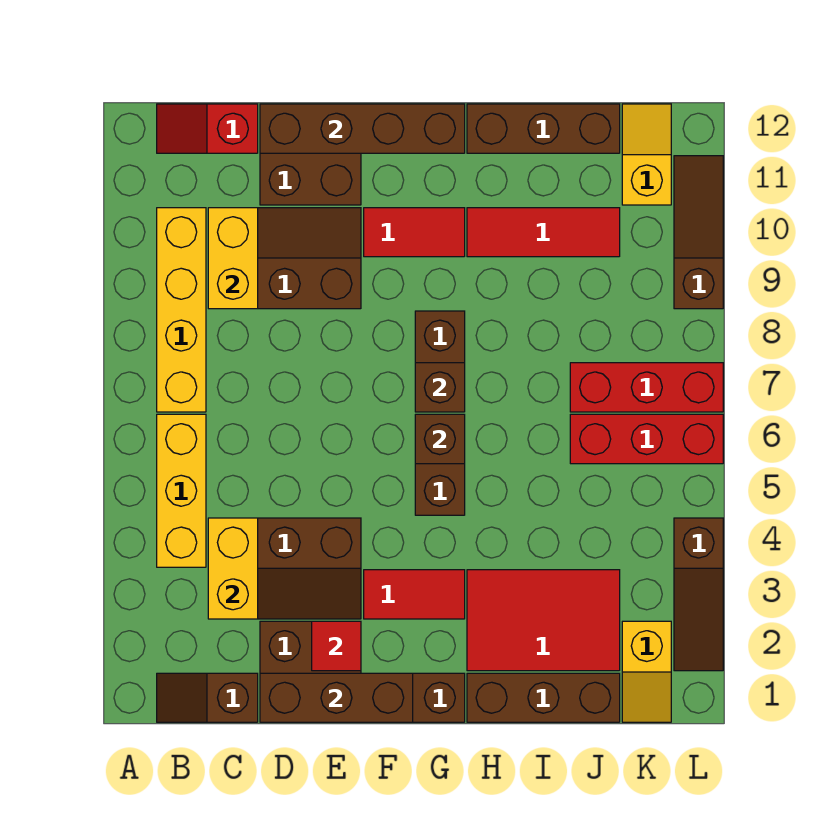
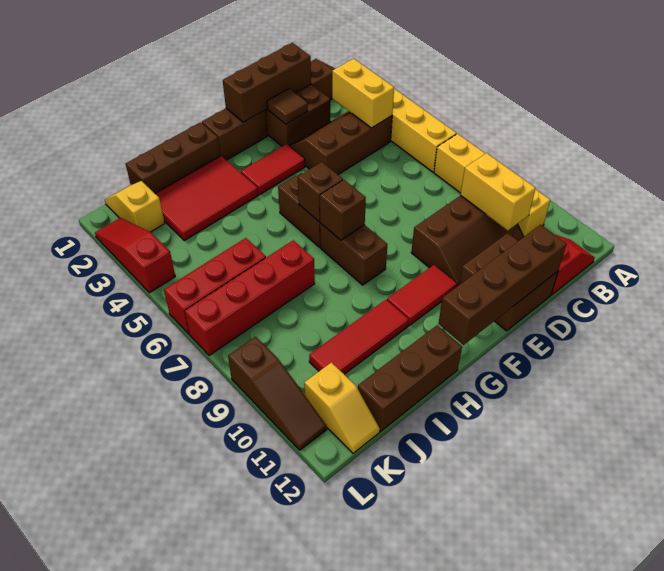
red 1x1 tile [312,621,361,671] -> brown 1x1 tile [267,89,308,124]
red 1x3 brick [570,363,723,412] -> red 1x4 brick [185,240,315,356]
brown 1x3 slope [674,518,723,671] -> red 1x3 slope [95,218,175,293]

